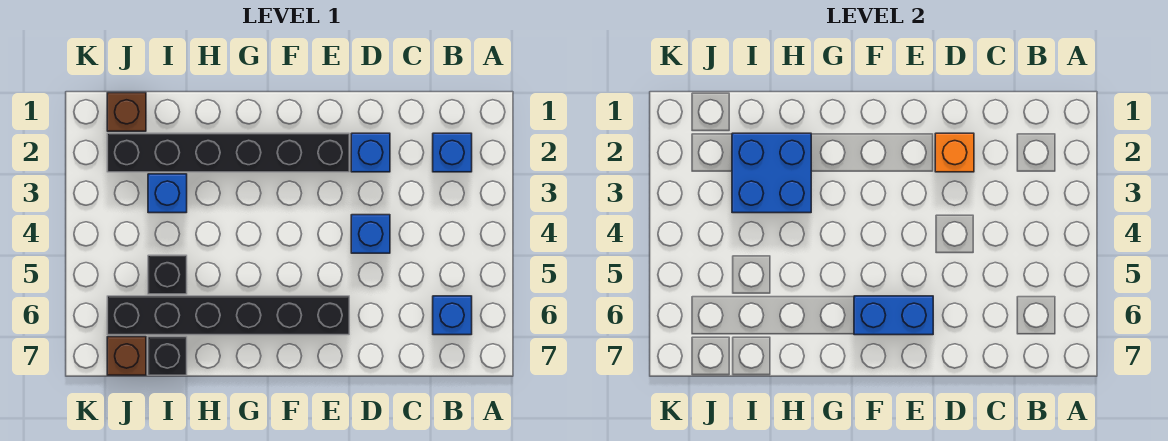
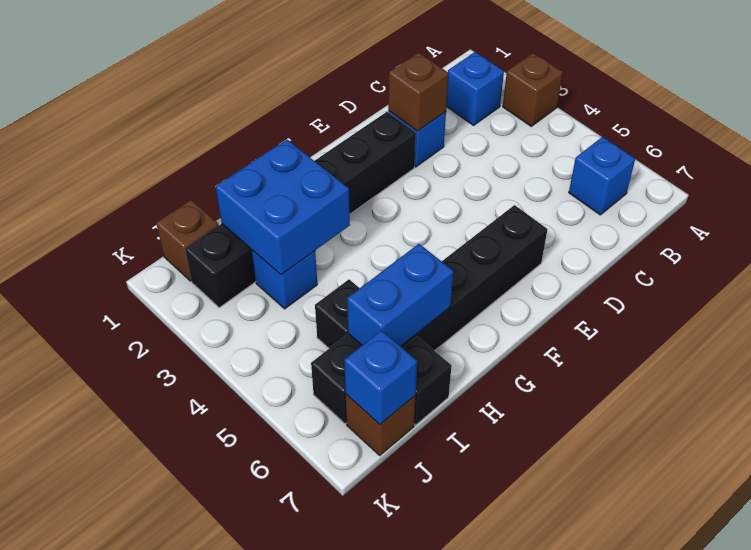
none -> brown 1x1 brick [503,53,563,126]
orange 1x1 brick [935,133,974,172] -> brown 1x1 brick [388,52,449,131]
blue 1x1 brick [351,215,390,253] -> blue 1x1 brick moved to [344,330,417,424]
blue 1x2 brick [854,296,933,335] -> blue 1x2 brick moved to [347,244,453,346]

